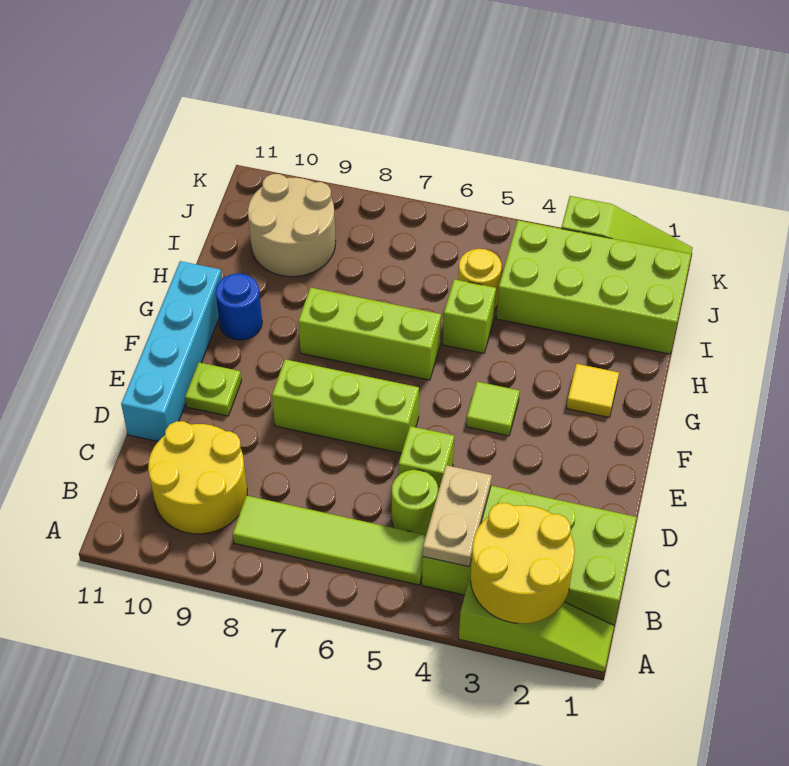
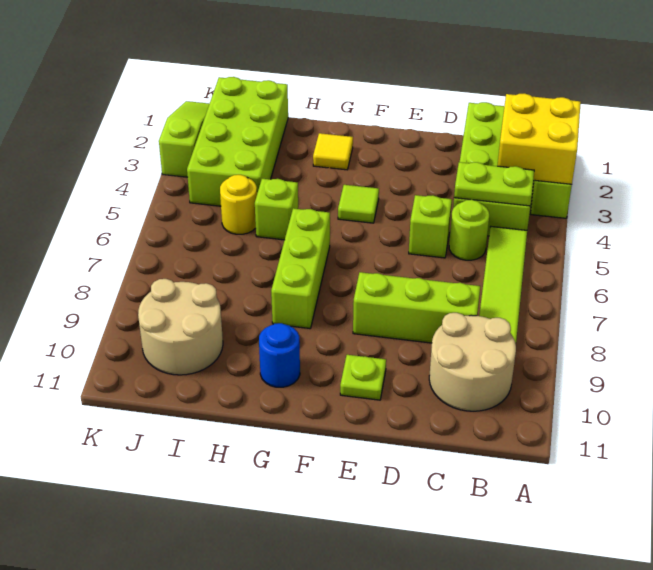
yellow 2x2 round brick [471,503,575,623] -> yellow 2x2 brick [497,93,581,184]
tan 1x2 plate [423,465,492,567] -> lime 1x2 plate [454,162,534,206]
yellow 2x2 round brick [148,421,247,534] -> tan 2x2 round brick [429,313,516,411]
cyan 1x4 brick [121,261,222,441] -> none
lime 1x3 brick [272,359,419,453] -> lime 1x3 brick turned to [353,272,480,343]

